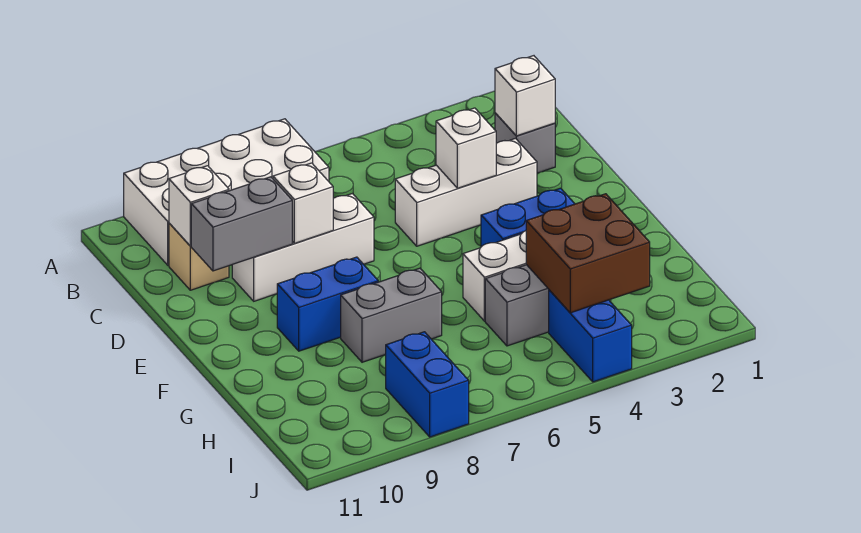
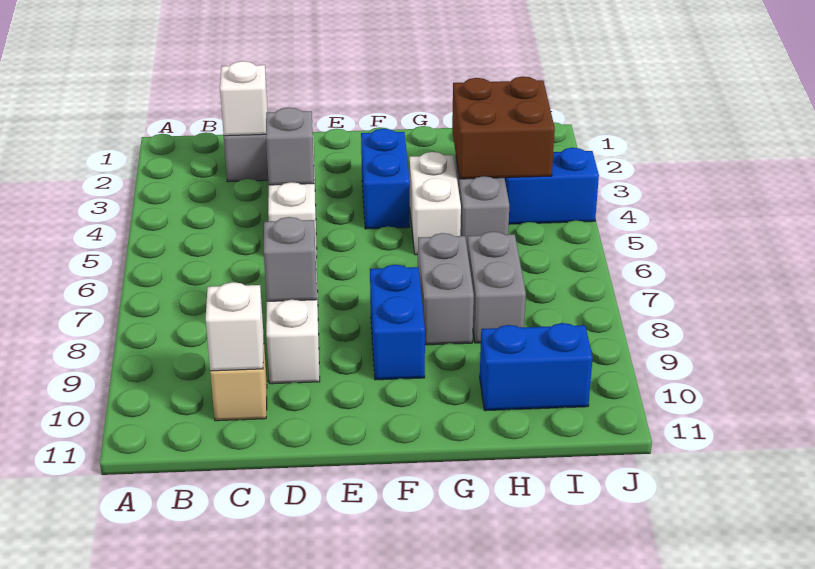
white 2x4 brick [124,119,329,265] -> none
white 1x1 brick [436,108,496,188] -> grey 1x1 brick [266,107,314,185]
white 1x1 brick [273,163,333,243] -> grey 1x1 brick [264,217,317,301]
grey 1x2 brick [191,177,292,271] -> grey 1x2 brick moved to [467,232,526,343]
blue 1x2 brick [386,332,469,437] -> blue 1x2 brick moved to [480,323,593,411]

